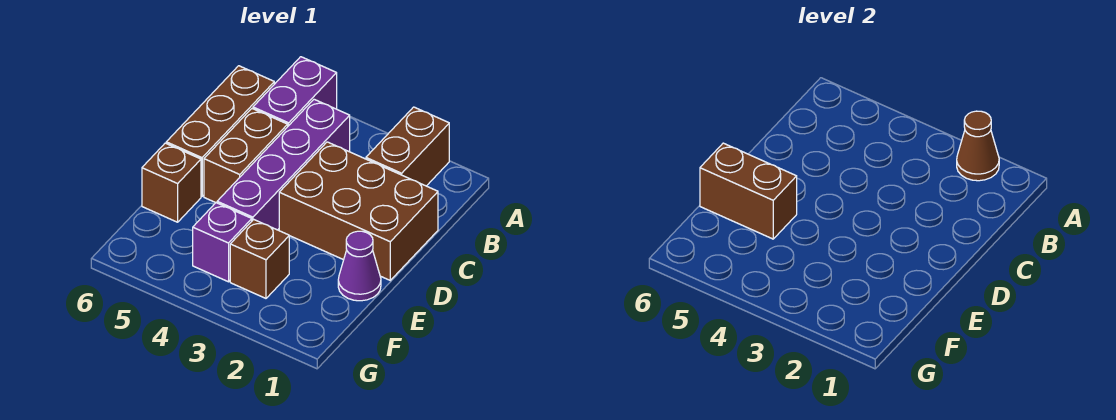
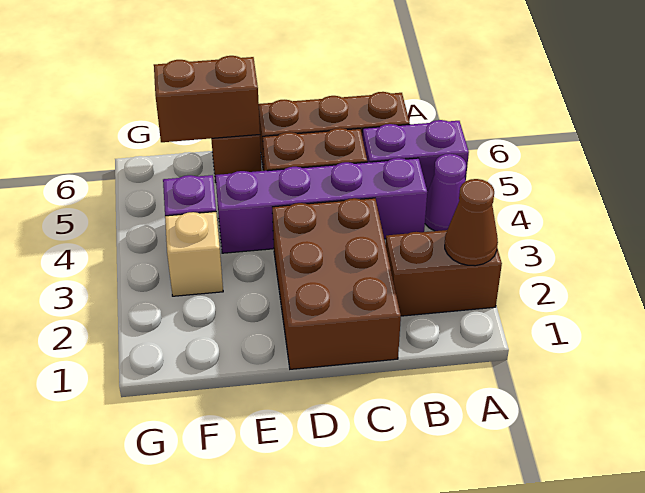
purple 1x1 cone [338,231,381,301] -> purple 1x1 cone moved to [425,154,466,231]
brown 1x2 brick [700,143,797,239] -> brown 1x2 brick turned to [154,56,260,142]
brown 1x1 brick [230,219,289,298] -> tan 1x1 brick [165,212,223,296]

